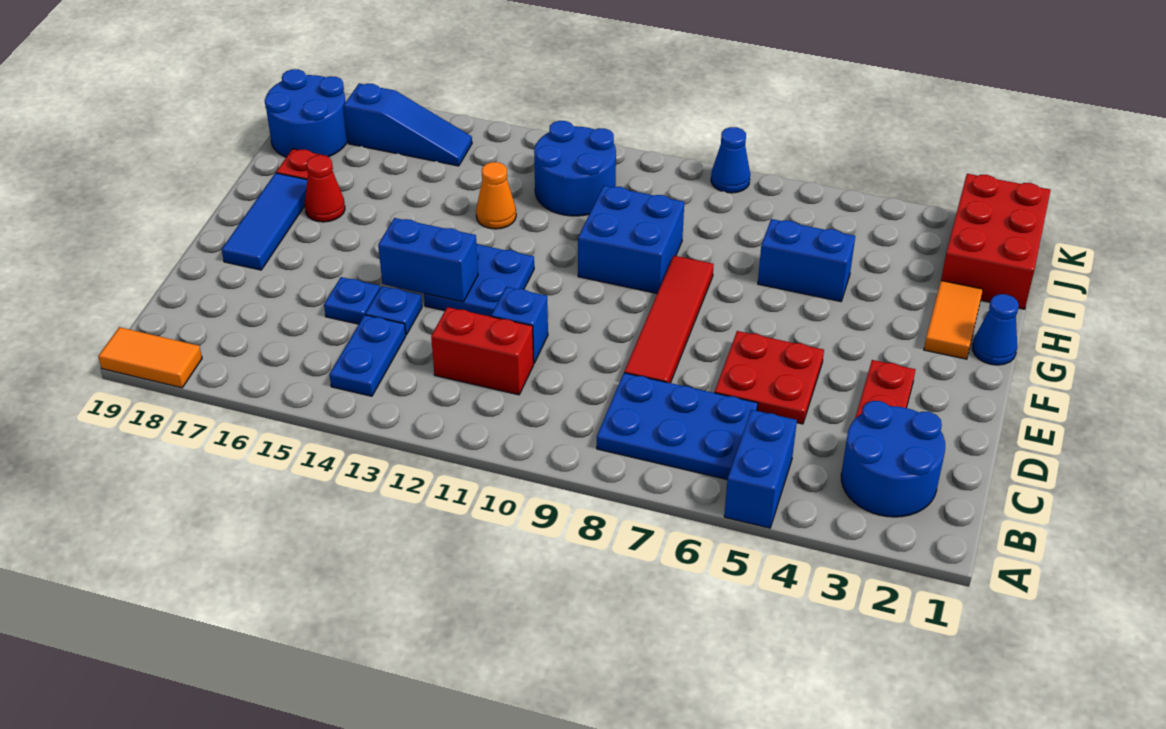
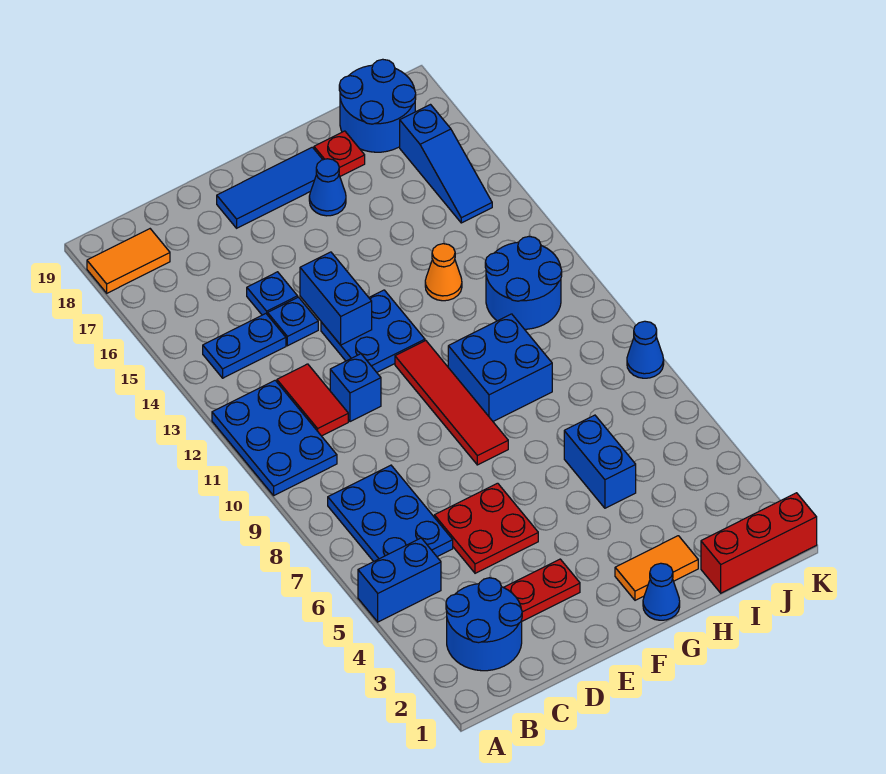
none -> blue 2x3 plate [212,380,337,495]
orange 1x2 tile [98,327,202,388] -> orange 1x2 tile turned to [87,229,170,293]
red 1x2 brick [431,307,534,395] -> red 1x2 tile [277,364,348,436]
red 1x4 tile [624,256,714,383] -> red 1x4 tile turned to [395,341,508,465]
red 1x1 cone [305,155,345,222] -> blue 1x1 cone [309,159,346,216]
red 2x3 brick [941,174,1051,309] -> red 1x3 brick [701,493,817,593]

